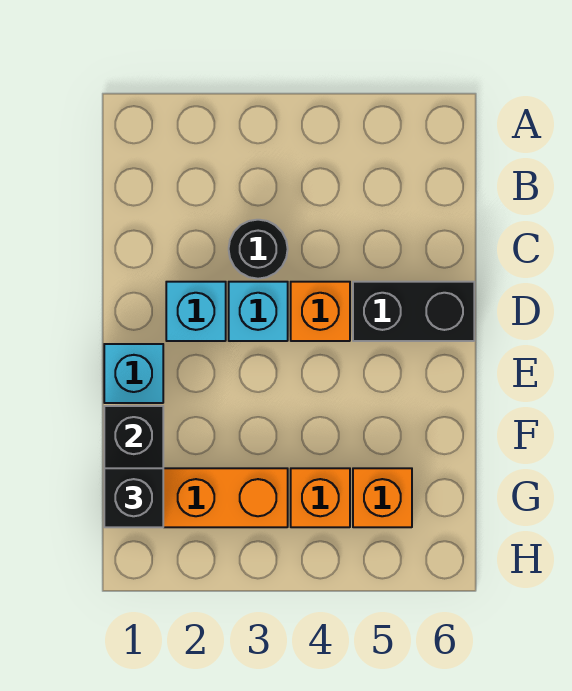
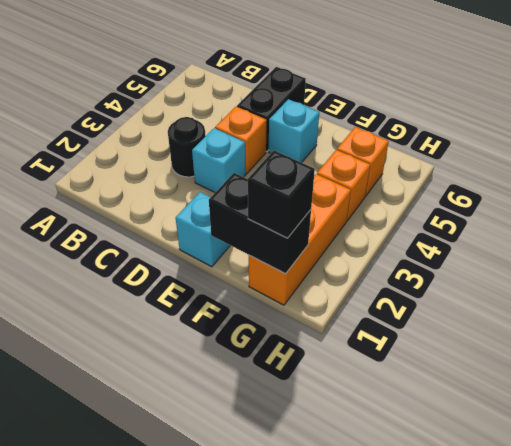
cyan 1x1 brick [166,282,226,341] -> cyan 1x1 brick moved to [268,99,319,163]

